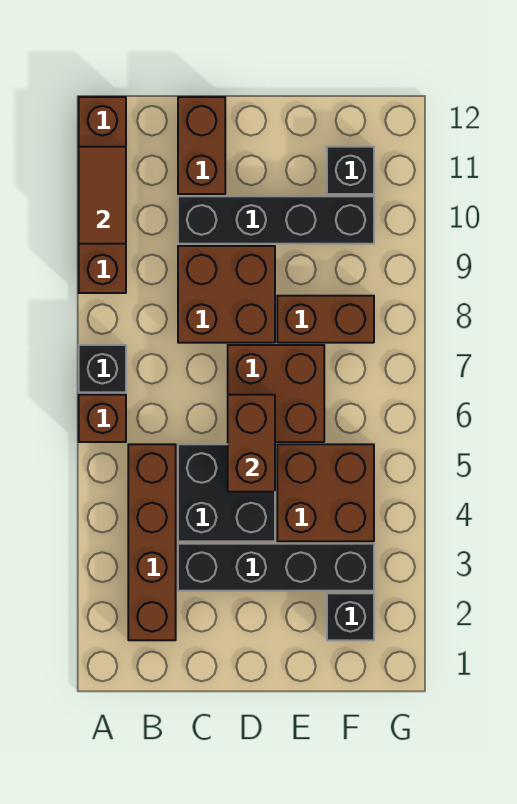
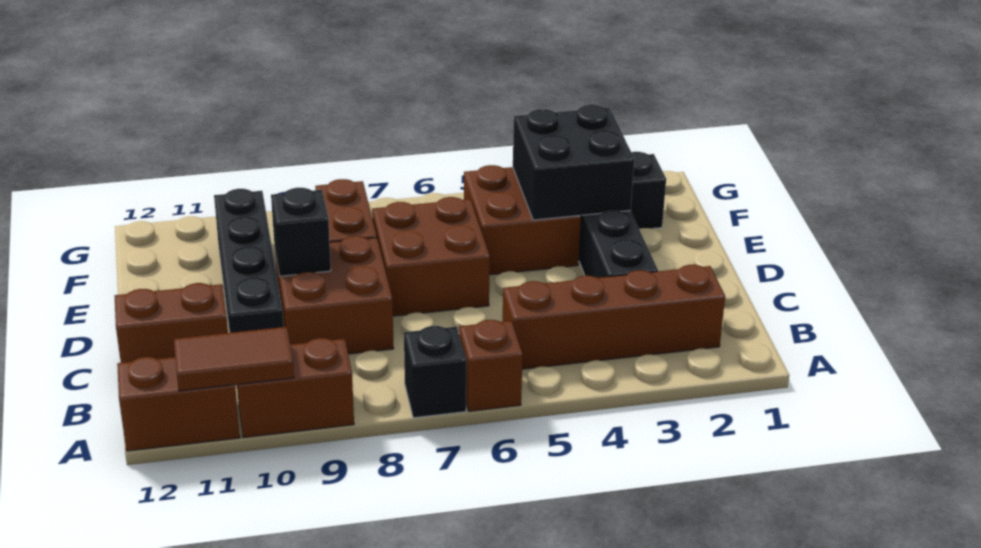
black 2x2 brick [178,444,275,541] -> black 2x2 brick moved to [513,105,634,220]
brown 1x2 brick [228,395,275,492] -> none
black 1x1 brick [327,147,374,194] -> black 1x1 brick moved to [271,188,331,276]

